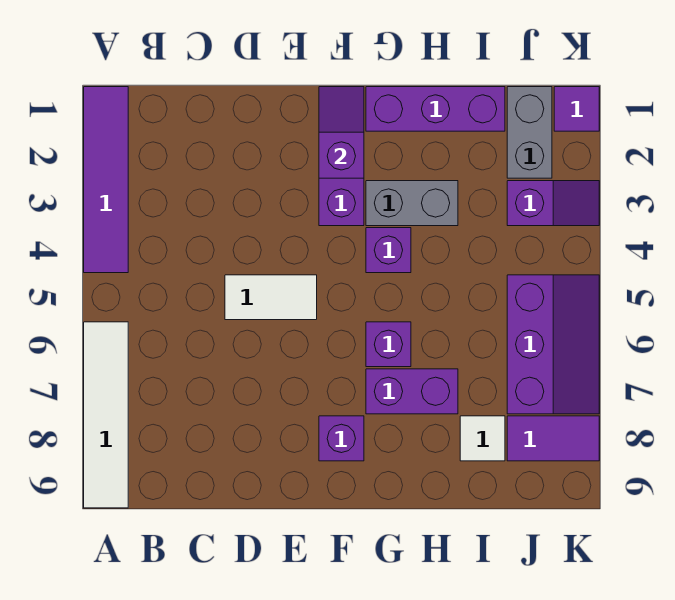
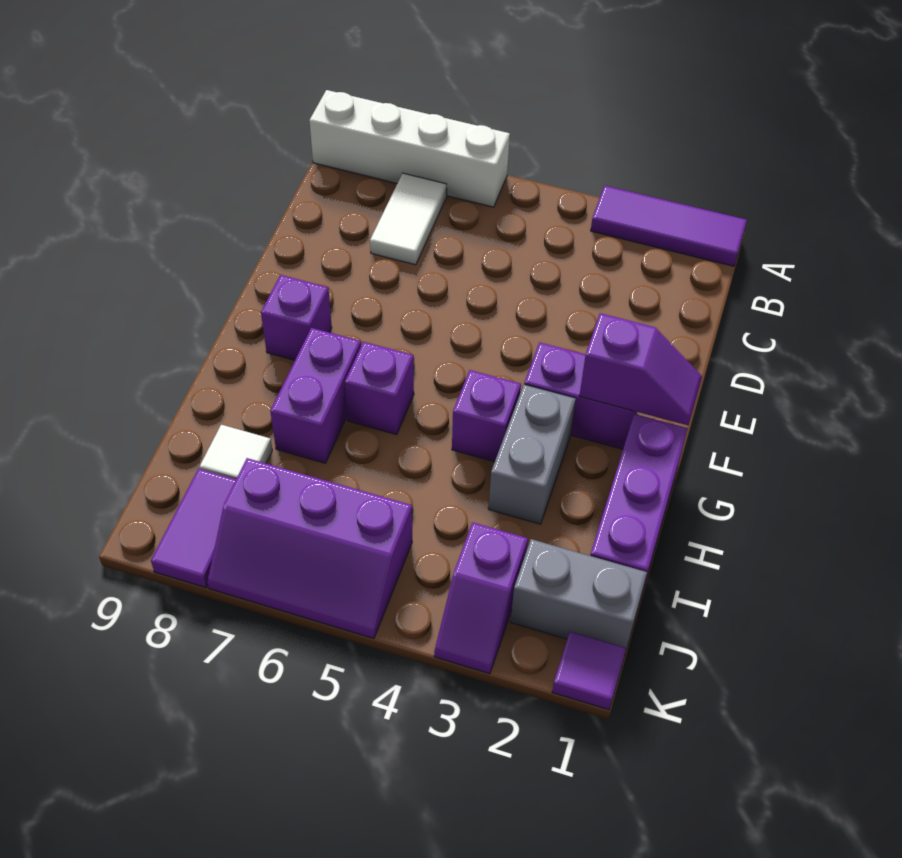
purple 1x4 tile [84,87,128,273] -> purple 1x3 tile [591,186,747,266]
white 1x4 tile [84,322,128,508] -> white 1x4 brick [309,90,510,207]
white 1x2 tile [225,275,317,320] -> white 1x2 tile moved to [370,173,447,265]

